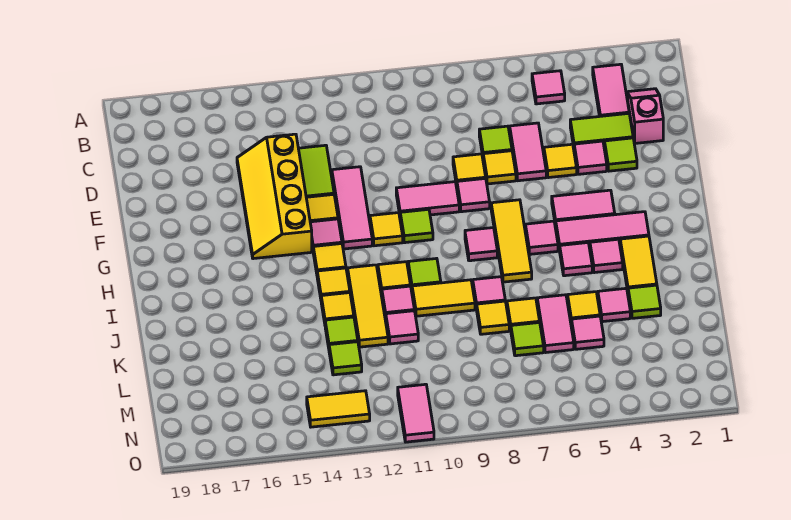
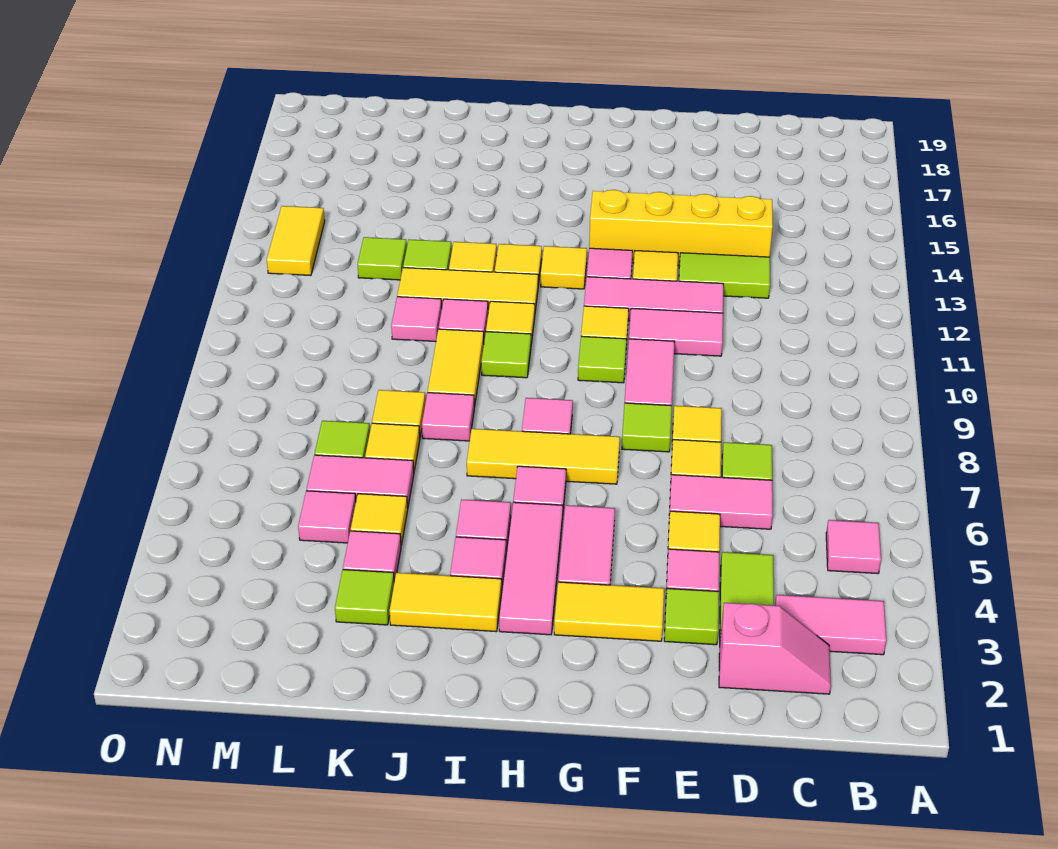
none -> yellow 1x2 tile [554,582,664,641]
pink 1x1 tile [457,178,490,212] -> lime 1x1 tile [622,403,672,452]
pink 1x2 tile [398,384,434,442] -> pink 1x2 tile moved to [629,308,723,356]

